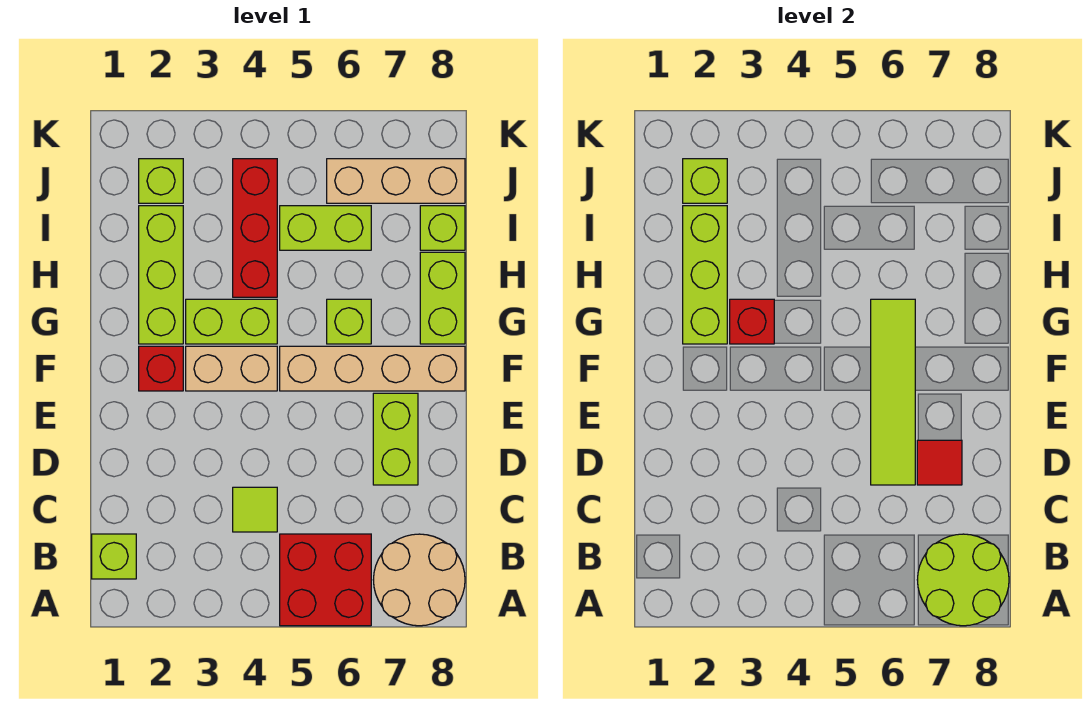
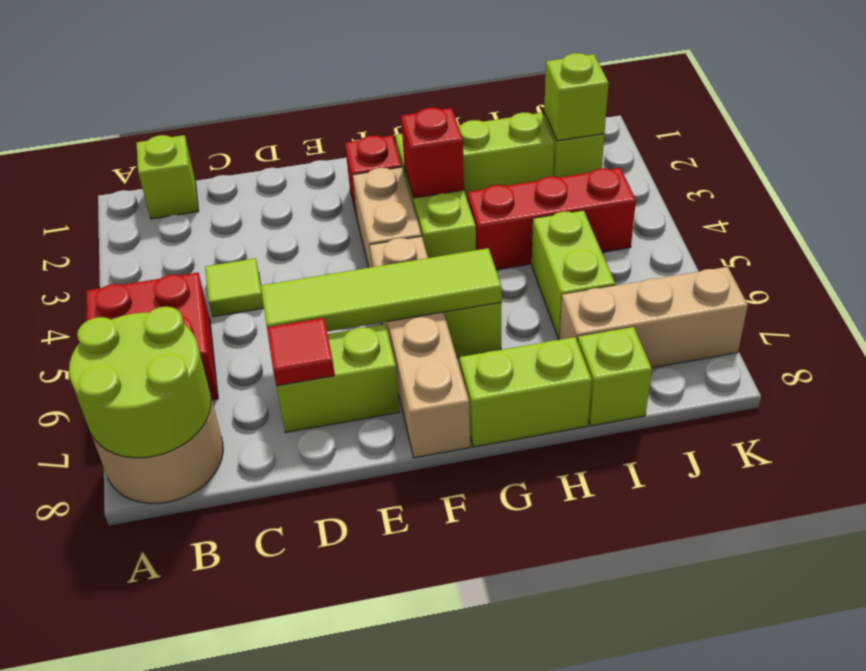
lime 1x3 brick [683,206,727,344] -> none
tan 1x3 brick [327,159,465,203] -> tan 1x3 brick turned to [560,267,748,368]

